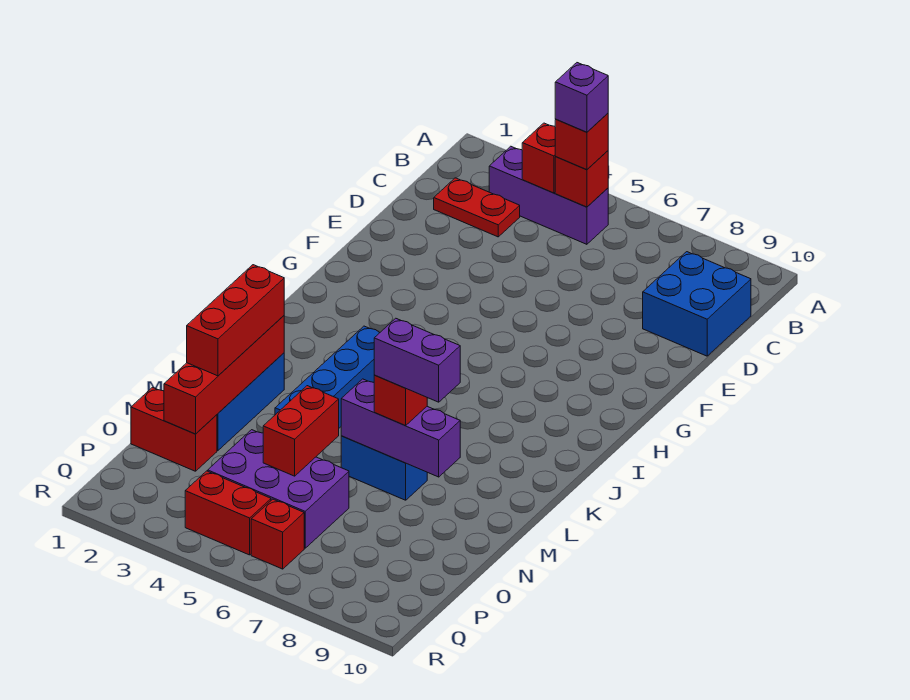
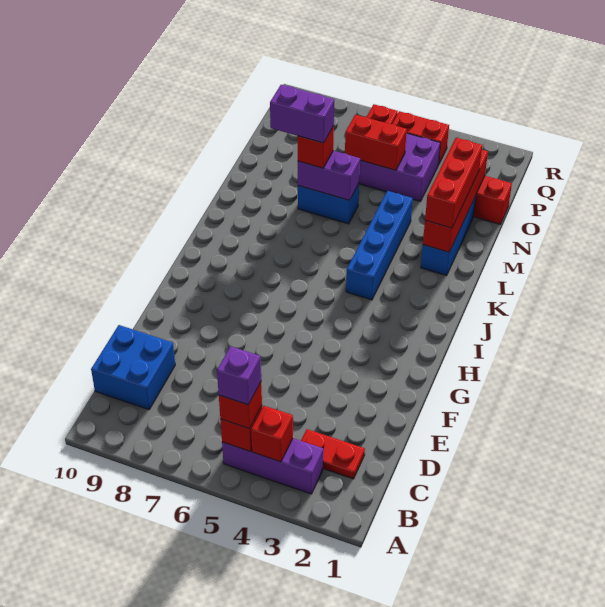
purple 1x3 brick [341,379,460,477] -> purple 1x2 brick [298,151,360,200]
red 1x2 brick [263,386,339,476] -> red 1x2 brick turned to [345,115,407,170]

